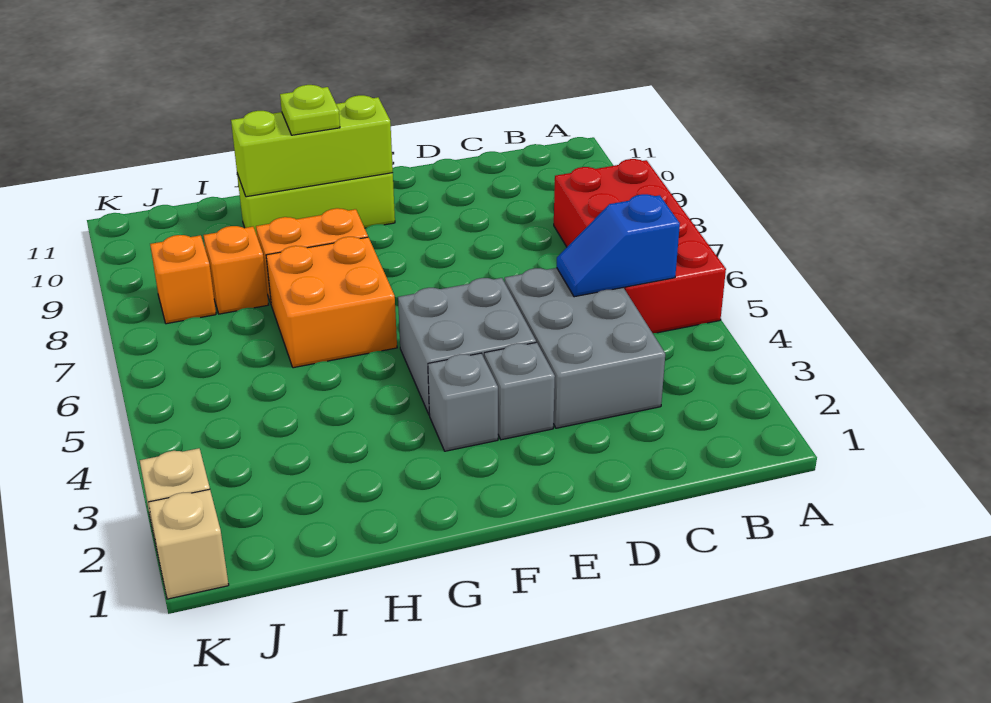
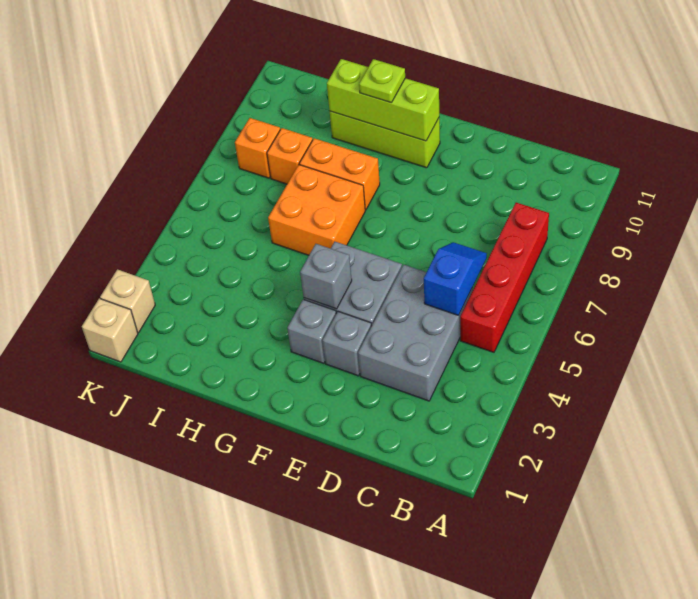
red 2x4 brick [554,159,726,333] -> red 1x4 brick [460,203,549,352]
blue 1x2 slope [557,194,680,297] -> blue 1x2 slope turned to [424,242,487,315]
none -> grey 1x1 brick [300,244,352,309]

